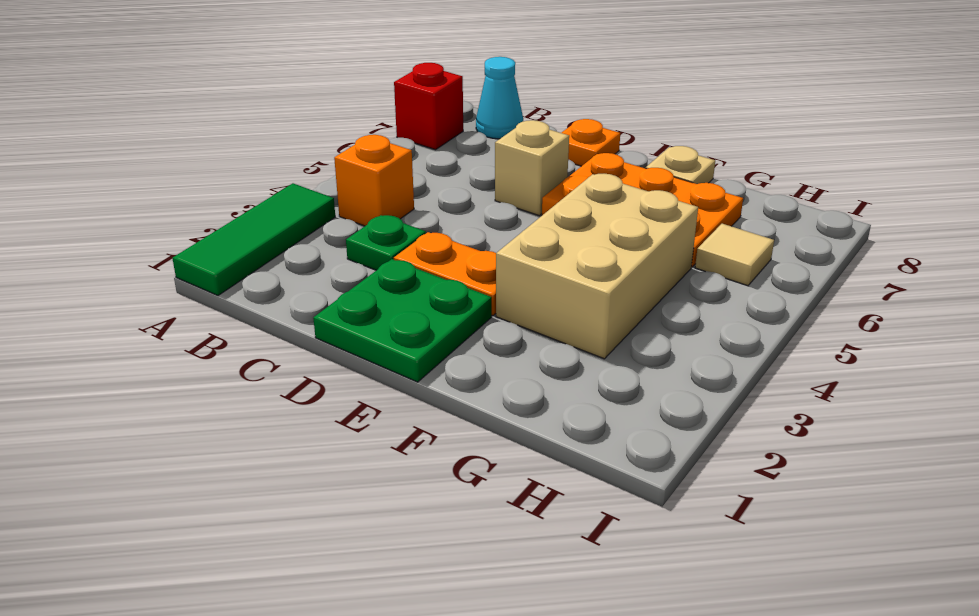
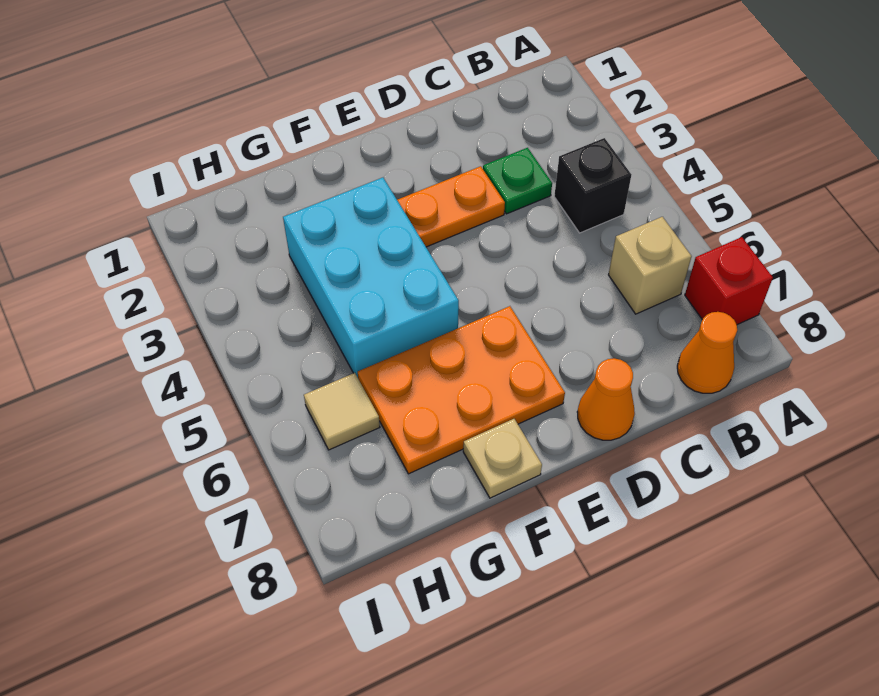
green 1x3 tile [172,183,335,295] -> none
orange 1x1 brick [334,135,414,226] -> black 1x1 brick [554,138,631,233]
cyan 1x1 cone [476,57,523,139] -> orange 1x1 cone [677,312,737,393]
green 2x2 plate [313,259,492,382] -> none
tan 1x1 brick [495,120,569,216] -> tan 1x1 brick moved to [608,217,692,314]
orange 1x1 plate [562,119,620,166] -> orange 1x1 cone [577,358,635,440]
tan 2x3 brick [496,174,698,359] -> cyan 2x3 brick [283,178,459,377]

